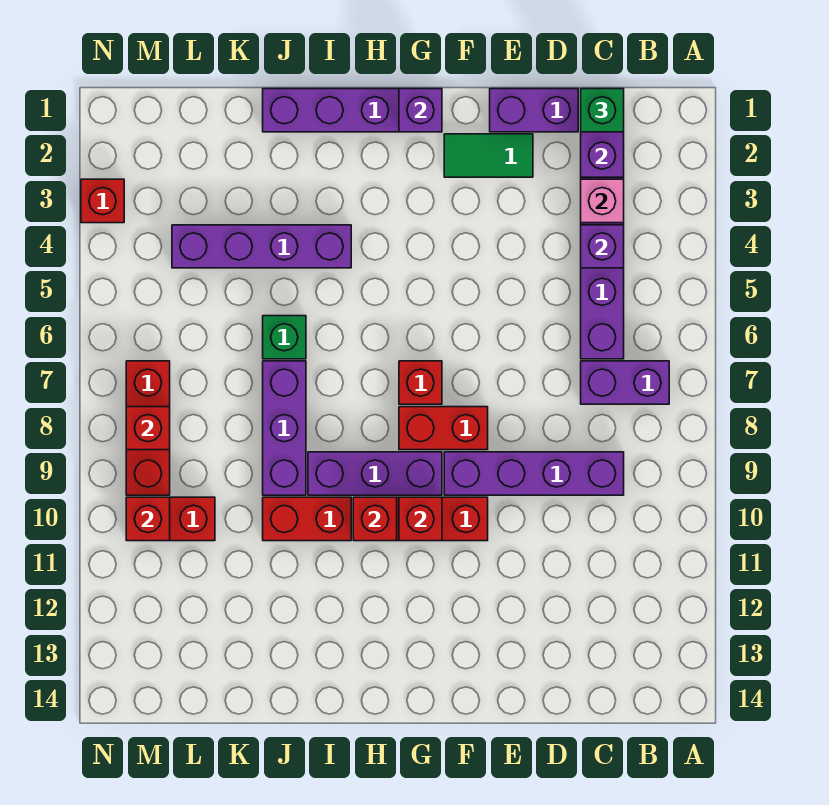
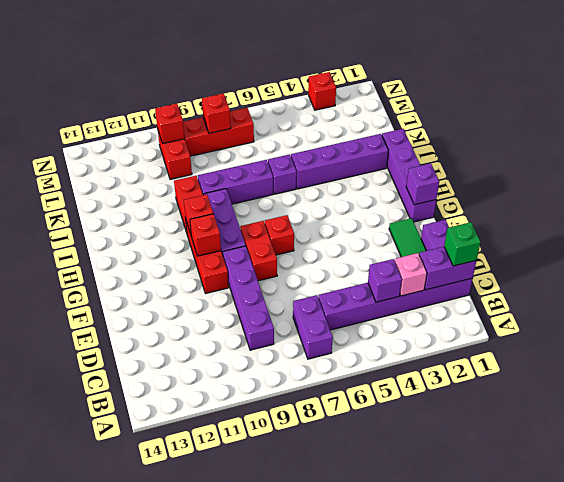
purple 1x4 brick [172,225,351,268] -> purple 1x4 brick turned to [291,134,388,189]
green 1x1 brick [263,316,306,359] -> purple 1x1 brick [268,154,297,194]

